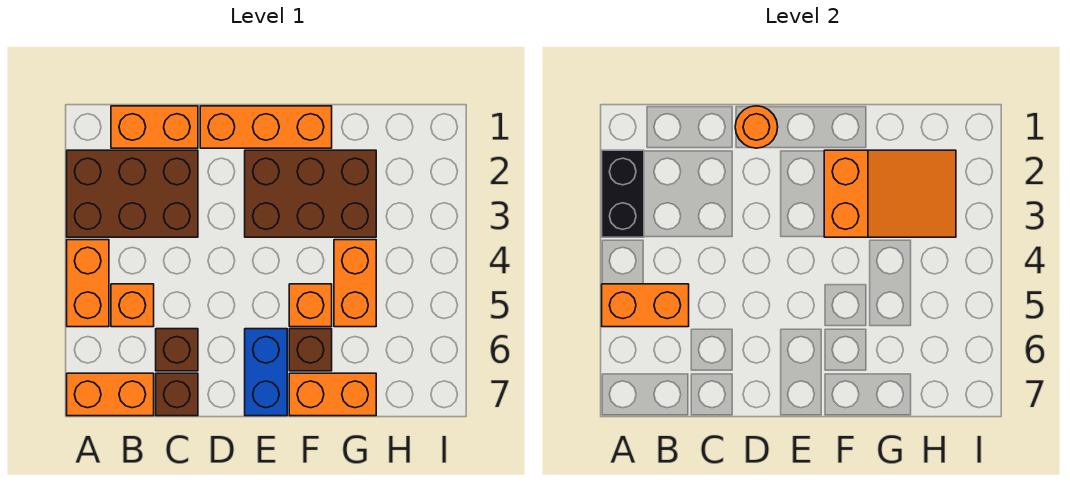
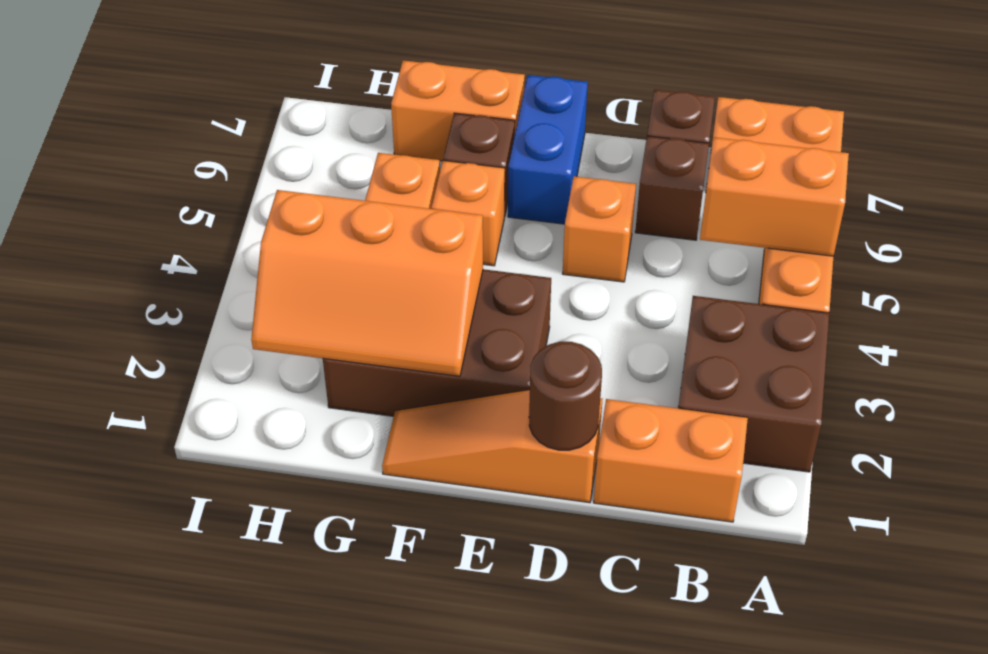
brown 2x3 brick [67,150,198,237] -> brown 2x2 brick [678,296,829,472]
black 1x2 brick [602,150,644,237] -> none
orange 1x1 brick [111,284,154,327] -> orange 1x1 brick moved to [563,176,636,282]
orange 1x3 brick [200,106,332,148] -> orange 1x3 slope [382,390,603,503]
orange 1x1 round brick [735,106,778,148] -> brown 1x1 round brick [529,342,602,450]
orange 2x3 slope [824,150,956,237] -> orange 2x3 slope turned to [251,190,483,376]

